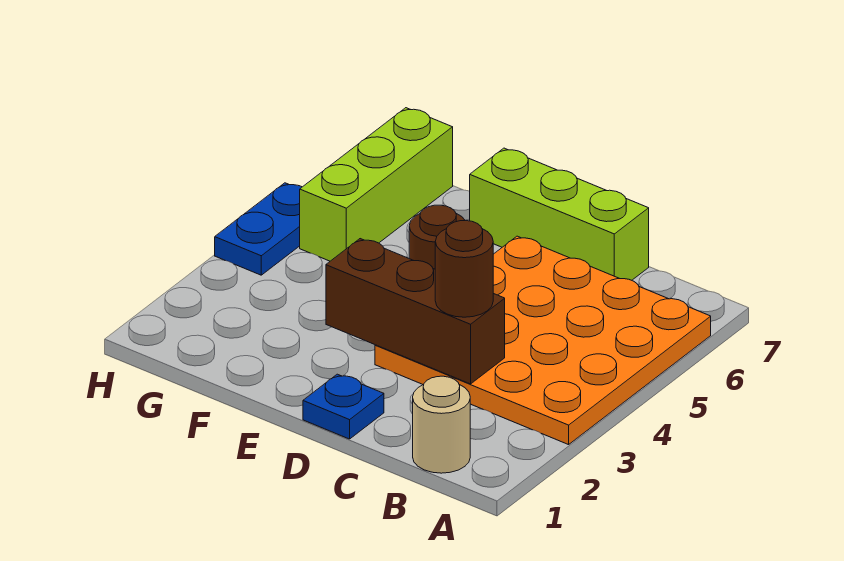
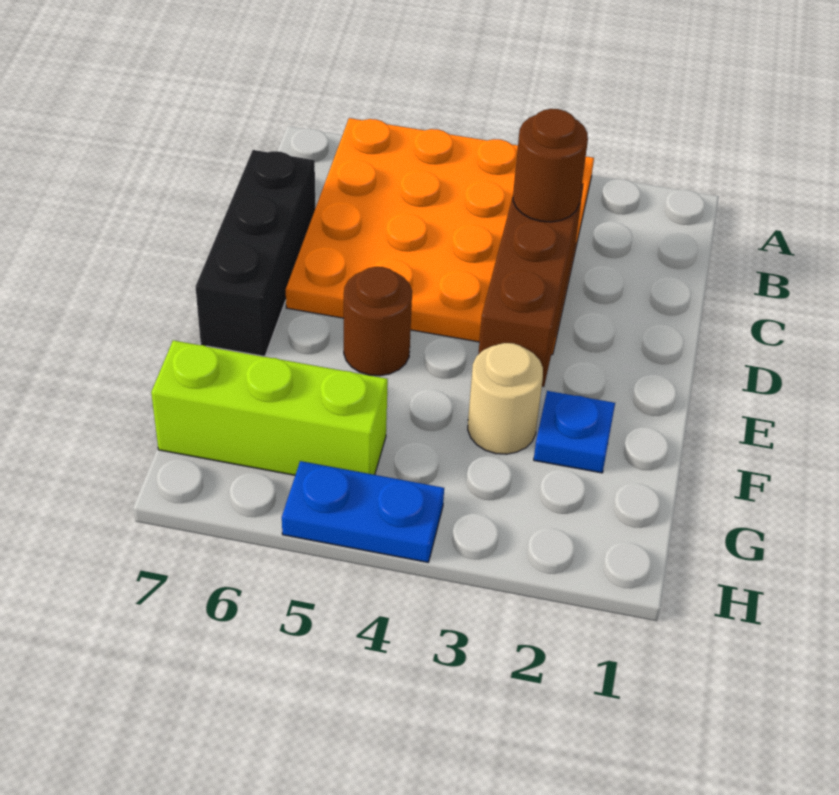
tan 1x1 round brick [413,376,470,473] -> tan 1x1 round brick moved to [468,343,543,454]
lime 1x3 brick [470,148,649,280] -> black 1x3 brick [195,150,315,356]
blue 1x1 plate [303,374,384,439] -> blue 1x1 plate moved to [534,391,615,473]

